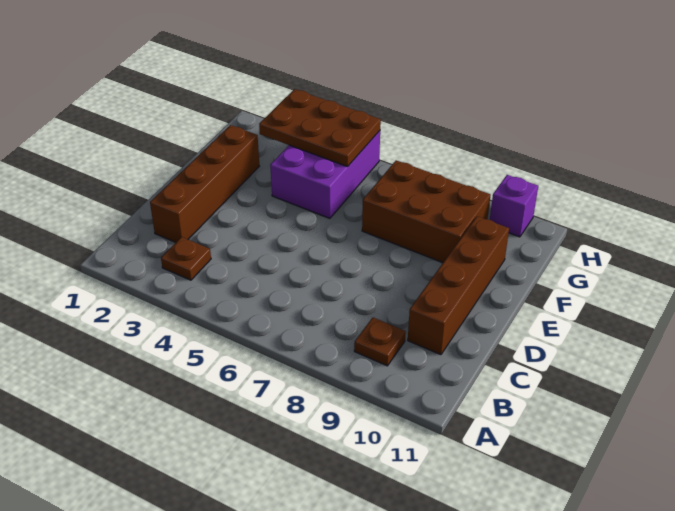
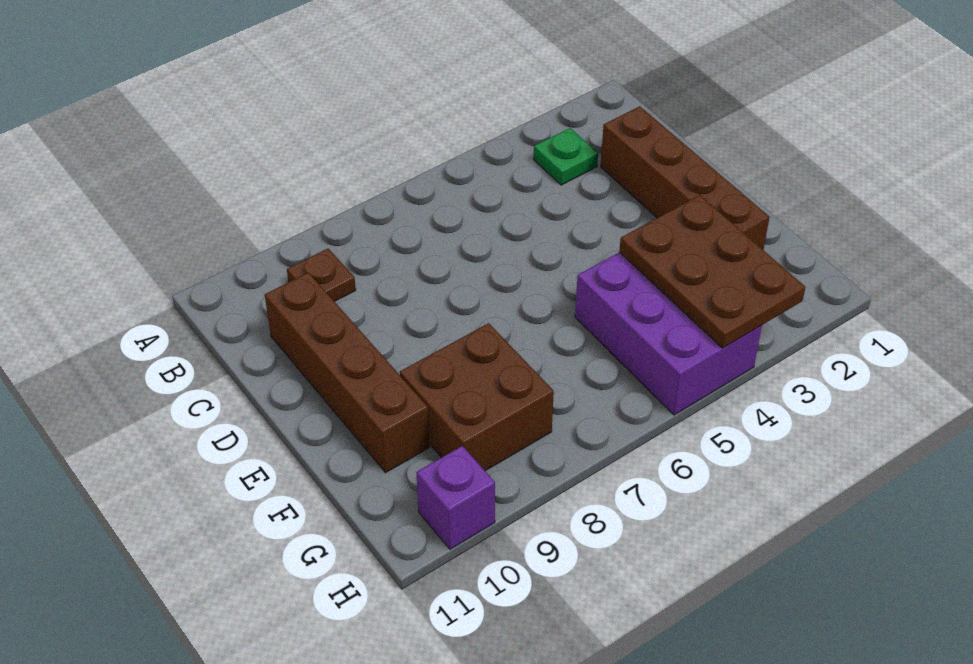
brown 1x1 plate [161,237,211,280] -> green 1x1 plate [534,128,598,185]
brown 2x3 brick [362,160,491,263] -> brown 2x2 brick [400,323,554,471]
brown 2x3 plate [259,89,381,167] -> brown 2x3 plate turned to [619,195,805,348]

